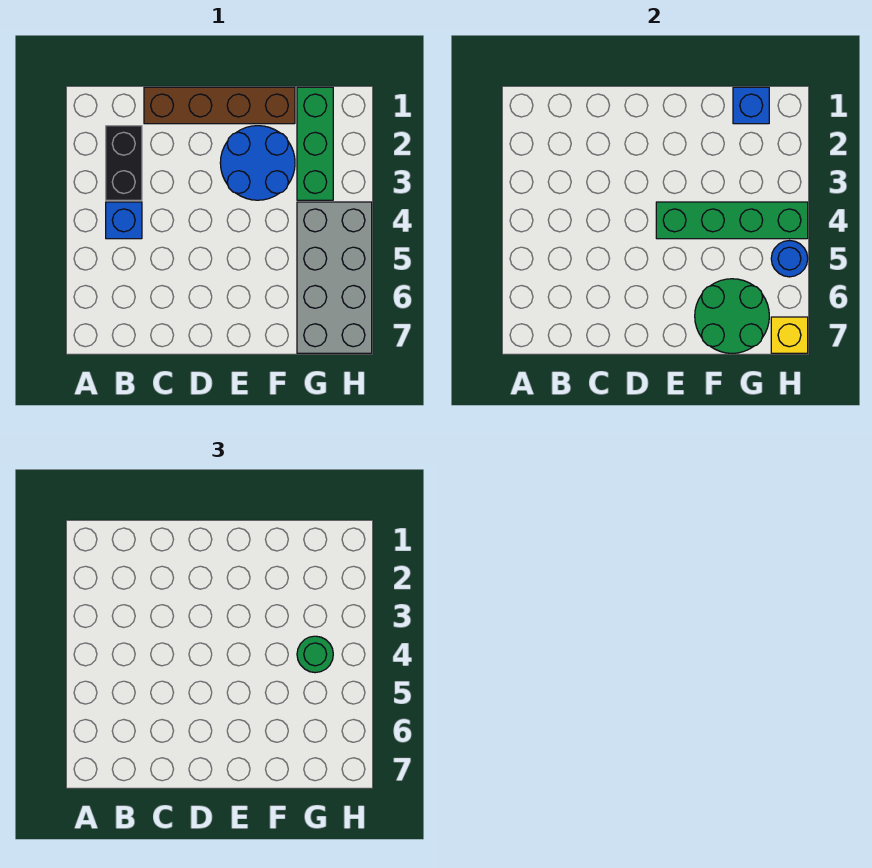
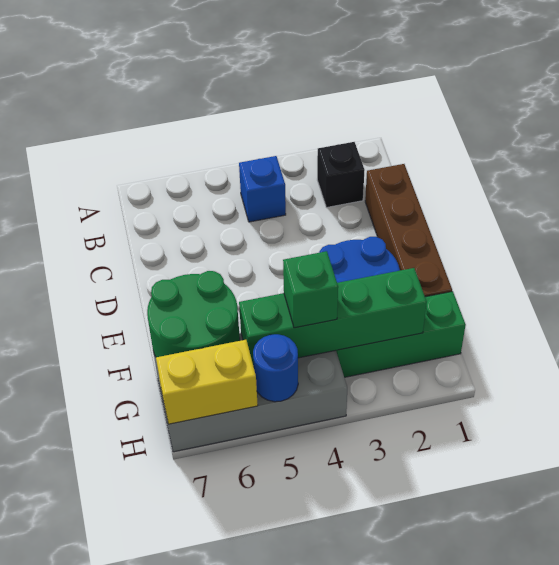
black 1x2 brick [106,126,142,200] -> black 1x1 brick [317,142,365,208]
green 1x4 brick [656,202,808,239] -> green 1x4 brick turned to [239,268,427,367]
blue 1x1 brick [733,87,769,124] -> none
green 1x1 round brick [297,636,333,673] -> green 1x1 brick [283,251,338,328]
yellow 1x1 brick [771,317,808,353] -> yellow 1x2 brick [156,340,258,424]

